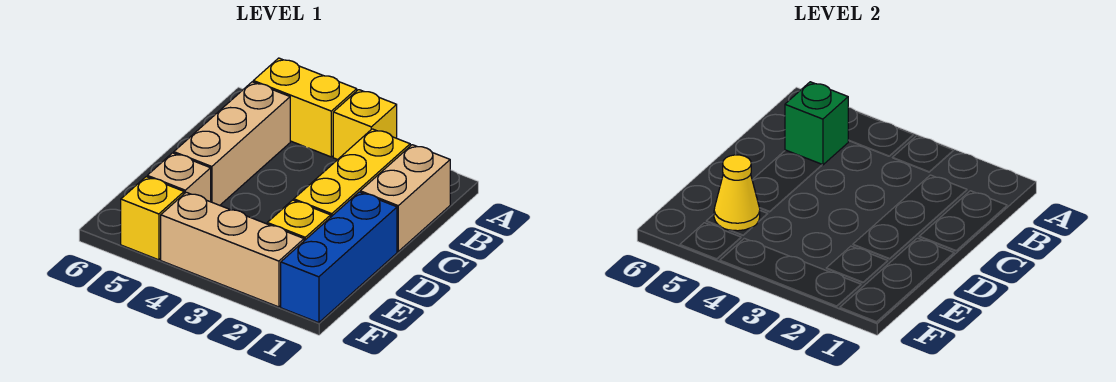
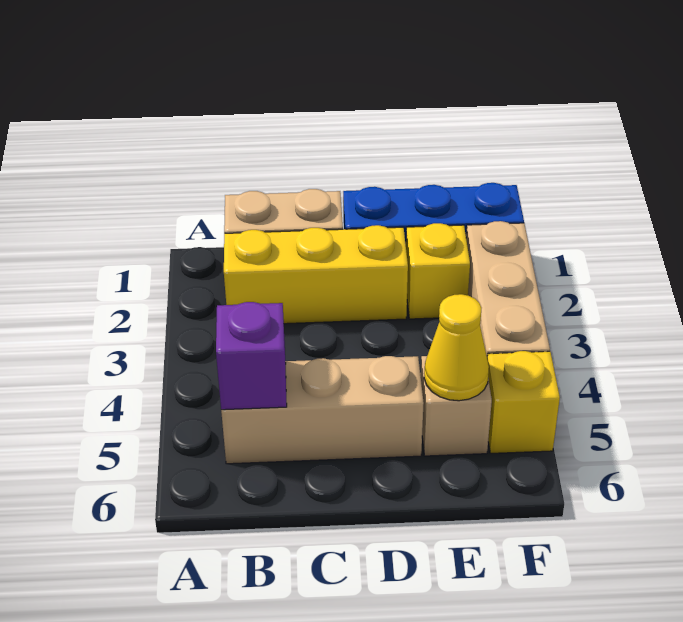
yellow 1x1 brick [333,90,397,160] -> none
yellow 1x2 brick [253,58,357,157] -> none
green 1x1 brick [785,82,848,165] -> purple 1x1 brick [216,302,287,410]

